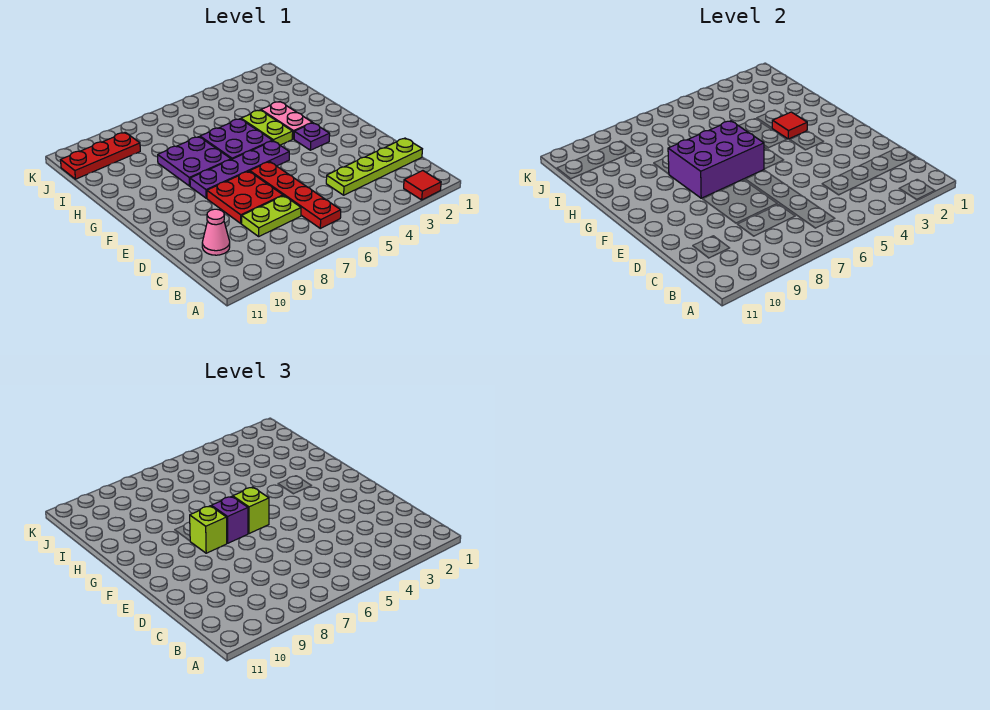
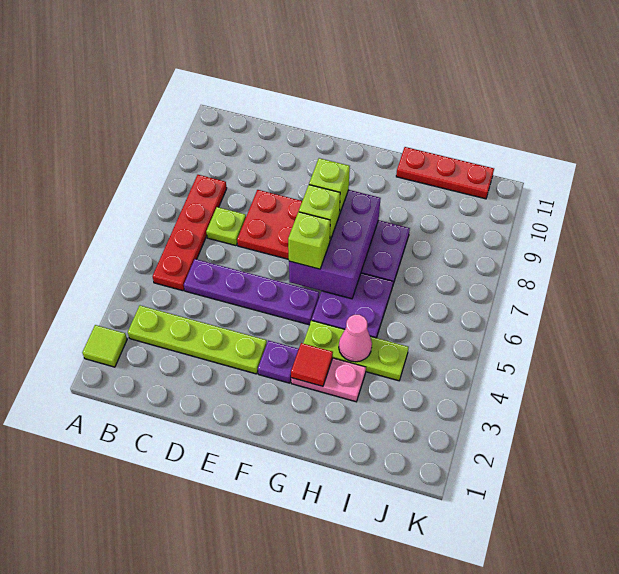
red 1x1 tile [404,171,441,200] -> lime 1x1 tile [82,325,127,367]
red 1x4 plate [250,162,341,228] -> red 1x4 plate turned to [153,175,227,291]
lime 1x4 plate [326,138,422,195] -> lime 1x4 plate turned to [128,305,267,374]
lime 1x2 plate [242,196,301,236] -> lime 1x1 plate [206,207,246,246]
pink 1x1 cone [202,209,230,255] -> pink 1x1 cone moved to [339,315,372,362]
purple 1x4 plate [190,141,289,198] -> purple 1x4 plate turned to [184,259,319,325]
purple 1x1 brick [211,496,248,543] -> lime 1x1 brick [299,185,340,240]
lime 1x2 plate [241,110,293,145] -> lime 1x3 plate [303,320,409,381]
red 1x3 plate [61,132,140,179] -> red 1x3 plate turned to [396,147,494,199]

